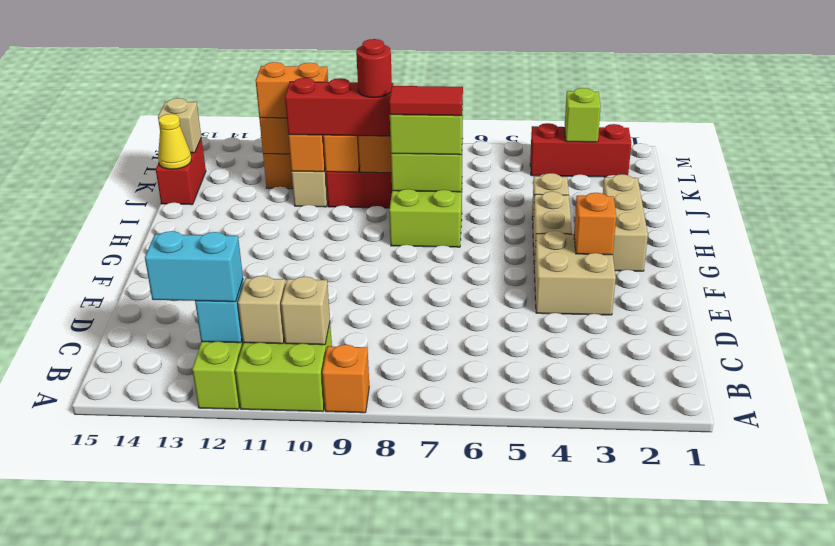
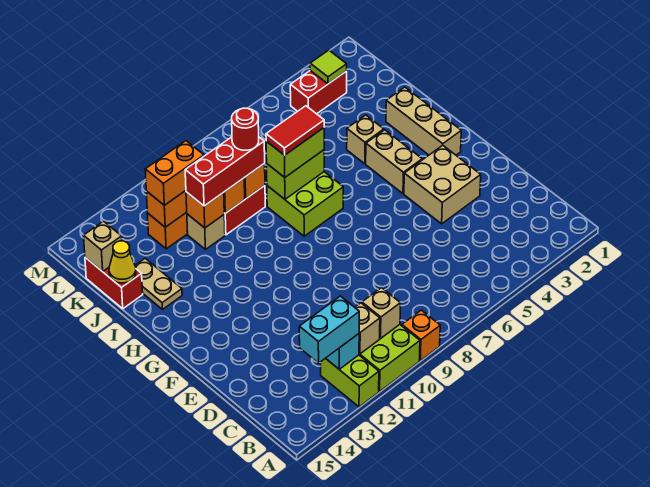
orange 1x1 brick [574,193,616,255] -> none
none -> tan 1x2 plate [135,258,182,309]
red 1x3 brick [530,123,631,177] -> red 1x2 brick [290,71,347,114]
lime 1x1 brick [565,88,601,142] -> lime 1x1 tile [310,50,347,84]

